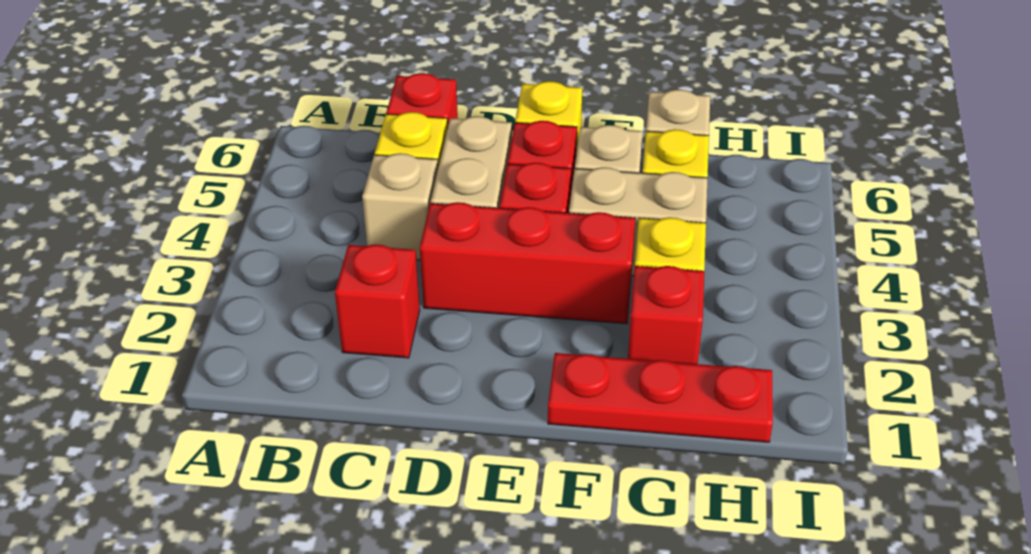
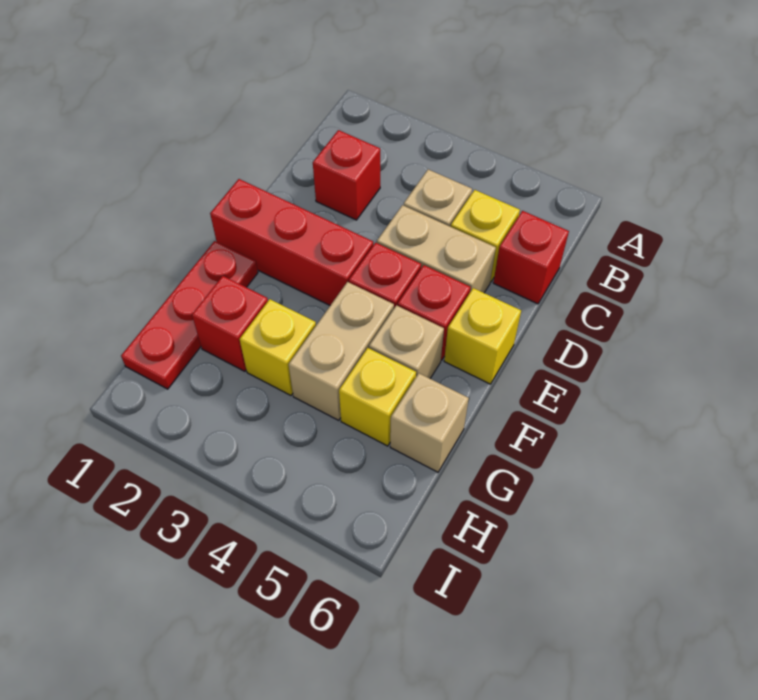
red 1x3 brick [420,202,635,324] -> red 1x3 brick turned to [210,179,373,305]

